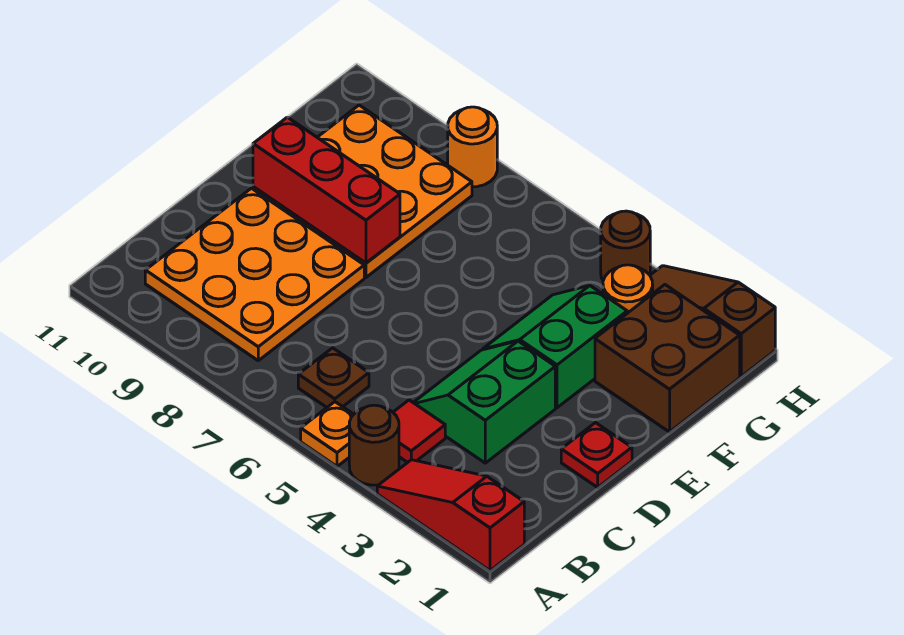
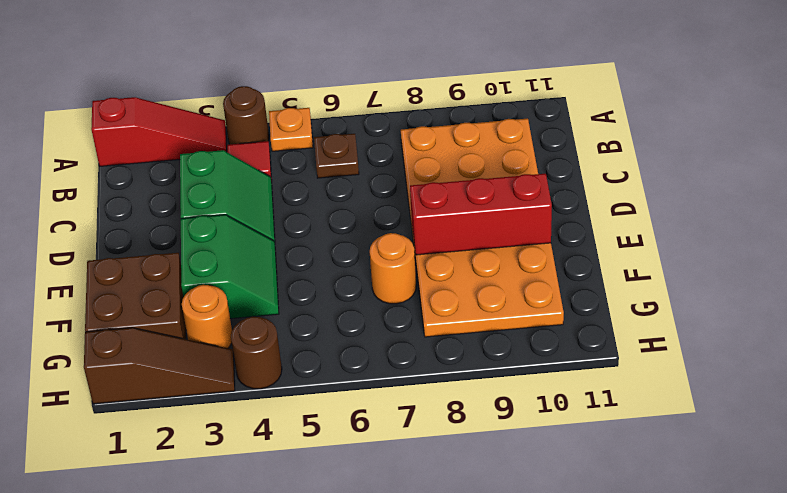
red 1x1 plate [561,423,632,487] -> none
orange 1x1 round brick [448,107,497,187] -> orange 1x1 round brick moved to [370,233,416,304]

